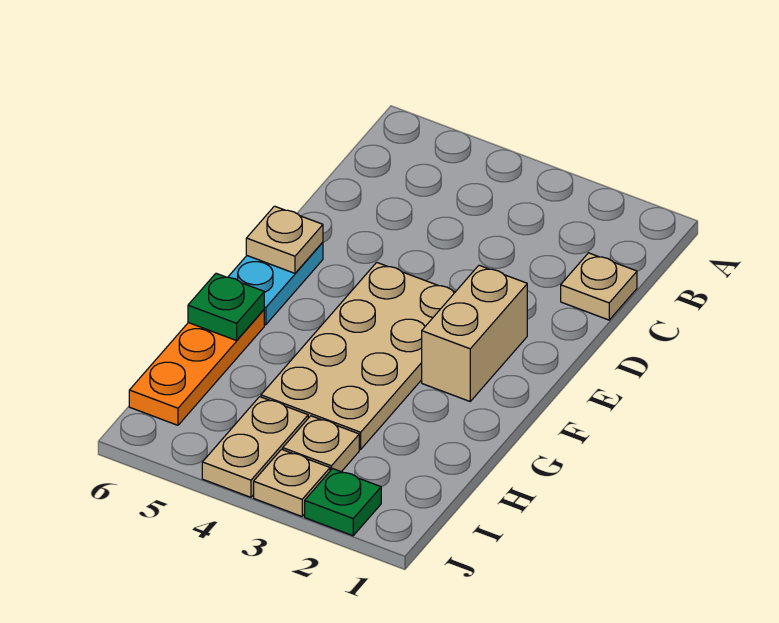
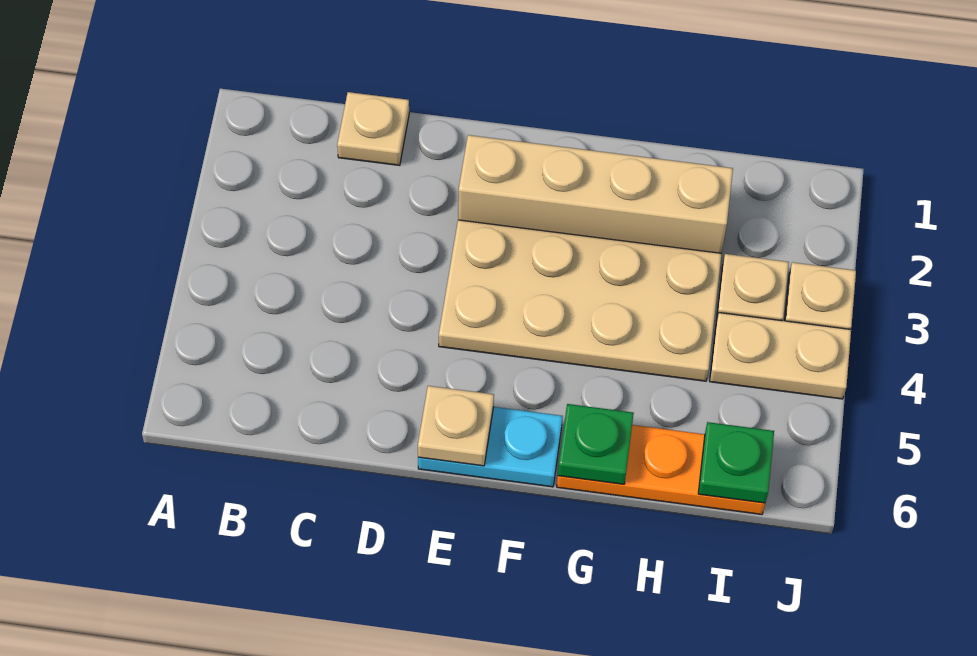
tan 1x2 brick [422,265,527,401] -> tan 1x4 brick [458,135,733,253]
green 1x1 plate [305,469,381,536] -> green 1x1 plate moved to [698,422,774,503]

